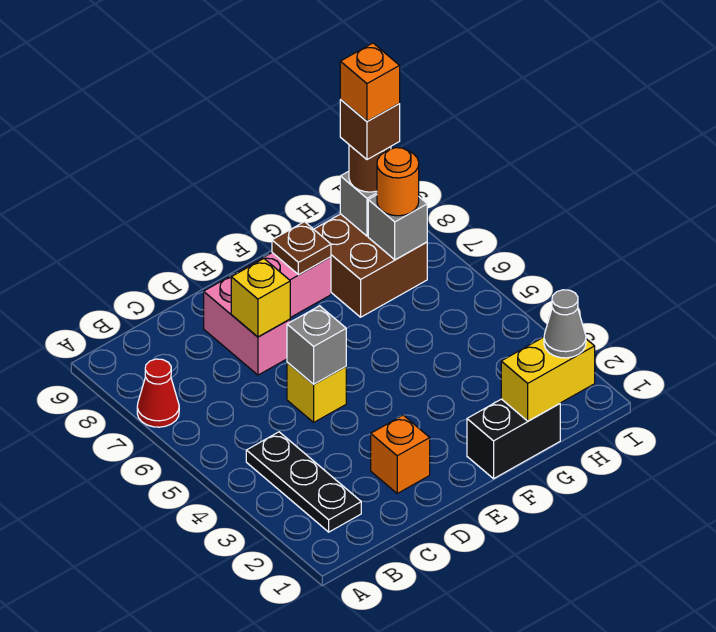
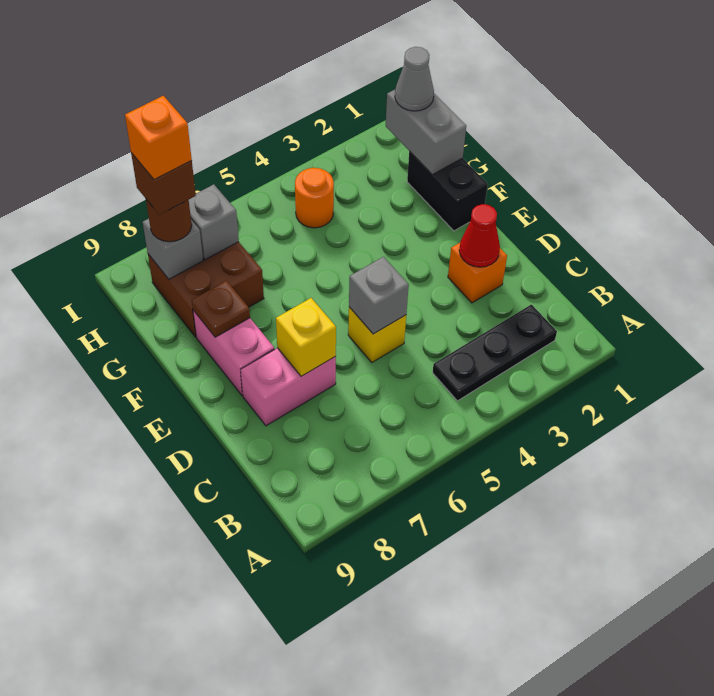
red 1x1 cone [137,359,179,427] -> red 1x1 cone moved to [459,204,500,267]
yellow 1x2 brick [501,337,595,421] -> grey 1x2 brick [386,90,466,175]
orange 1x1 round brick [377,148,419,216] -> orange 1x1 round brick moved to [295,168,334,228]

